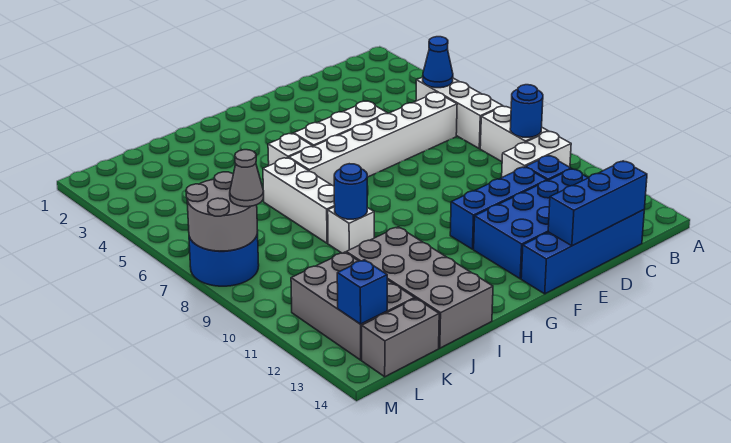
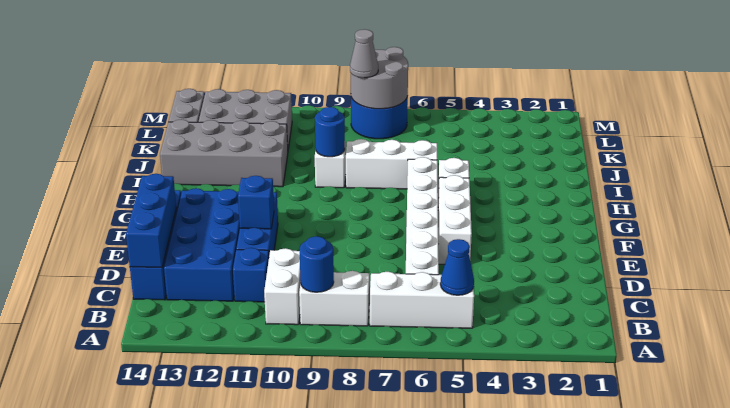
blue 1x1 brick [337,260,387,324] -> blue 1x1 brick moved to [238,176,274,229]

